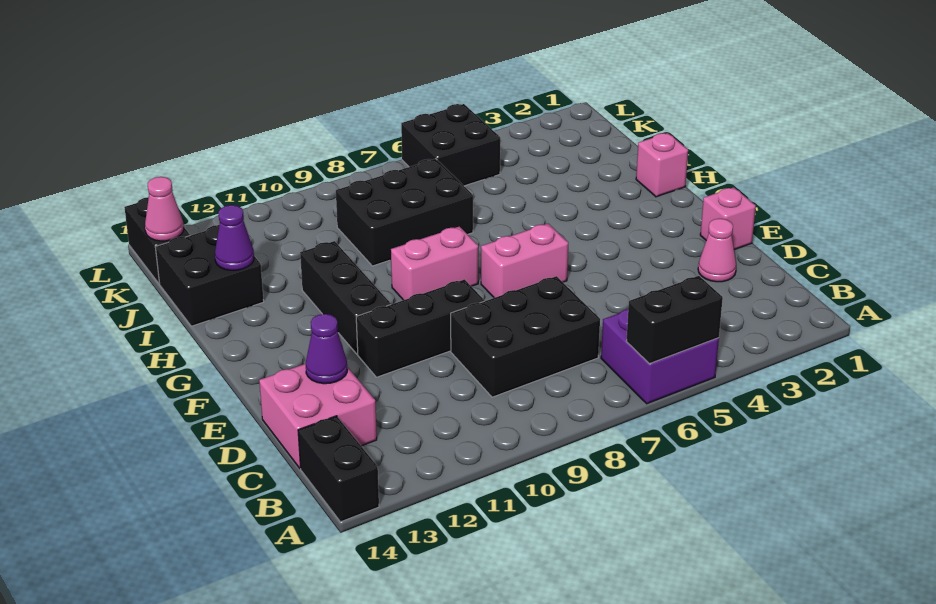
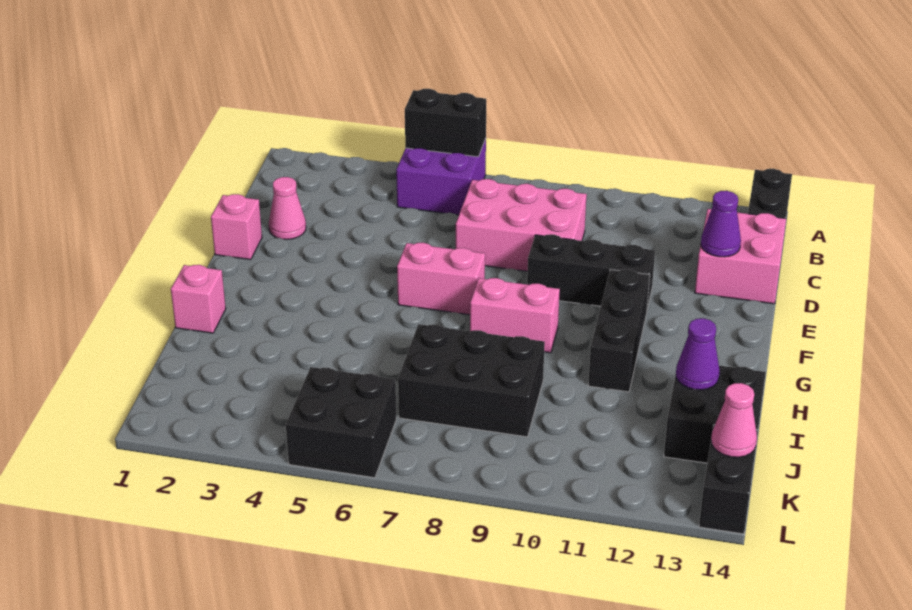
black 2x3 brick [451,276,600,397] -> pink 2x3 brick [456,179,587,271]

